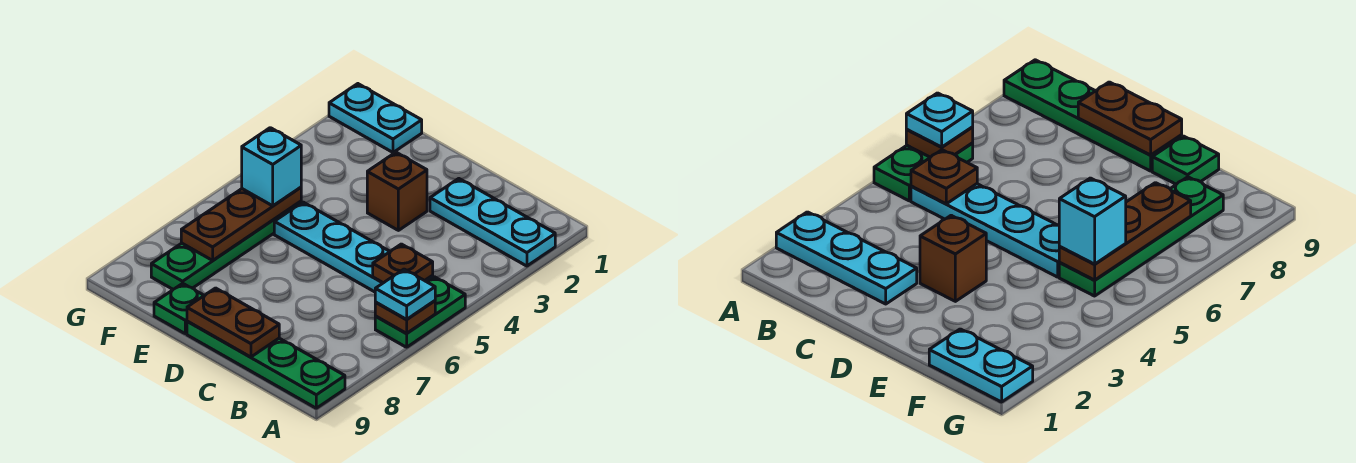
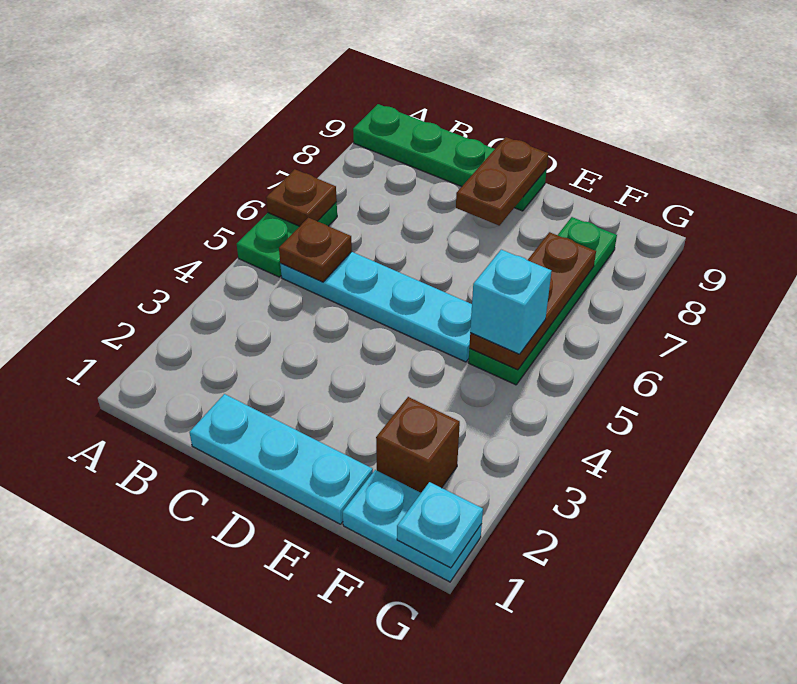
cyan 1x3 plate [430,179,555,266] -> cyan 1x3 plate moved to [189,394,373,524]
cyan 1x1 plate [375,269,435,319] -> cyan 1x1 plate moved to [397,482,483,568]
brown 1x2 plate [187,288,279,357] -> brown 1x2 plate turned to [456,137,548,225]
brown 1x1 brick [367,152,427,230] -> brown 1x1 brick moved to [376,397,460,493]
green 1x1 plate [154,283,204,334] -> none

